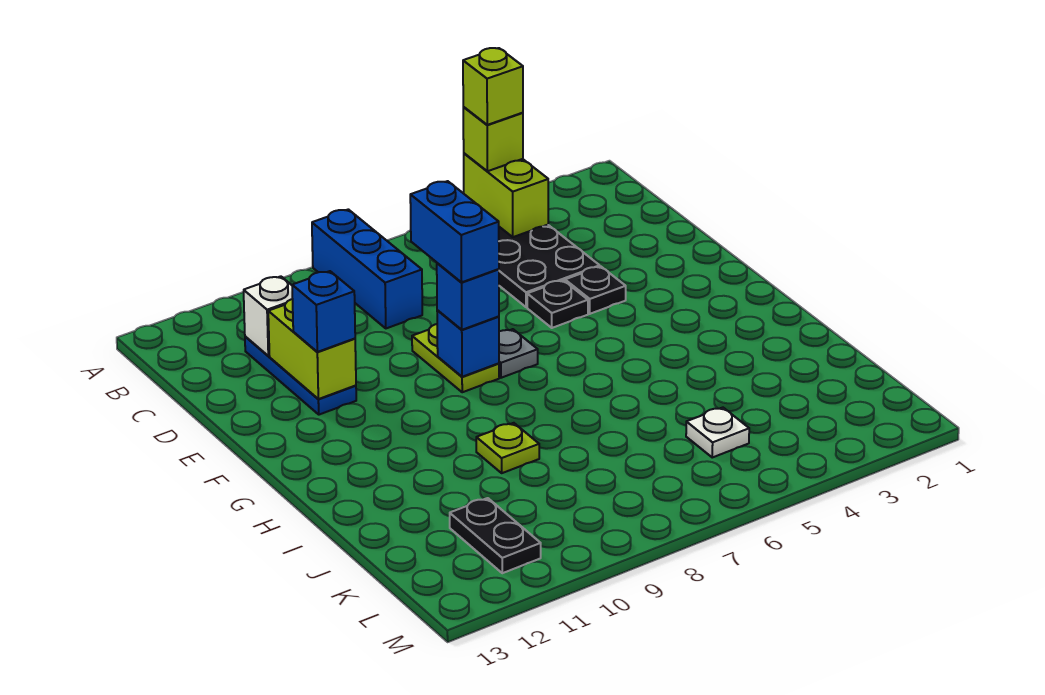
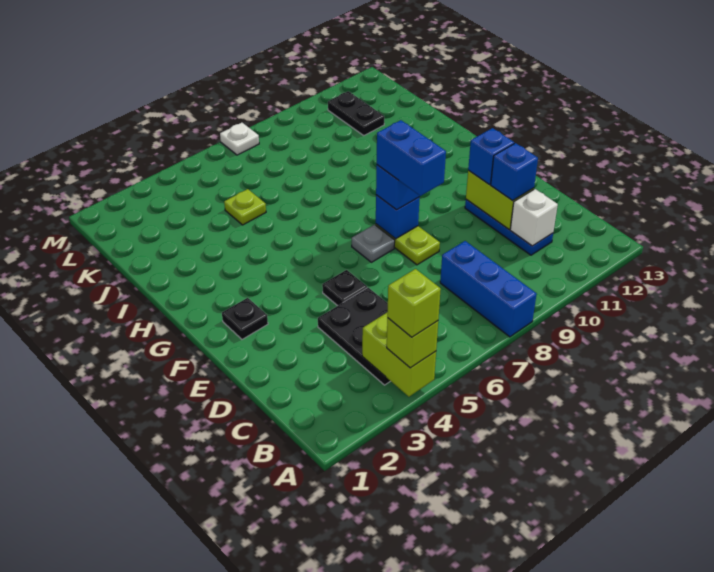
none -> blue 1x1 brick [491,143,538,201]
black 1x1 plate [565,266,626,314] -> black 1x1 plate moved to [222,298,268,339]
lime 1x1 plate [476,423,539,473] -> lime 1x1 plate moved to [224,189,266,225]
white 1x1 plate [686,408,749,457] -> white 1x1 plate moved to [220,123,259,155]

